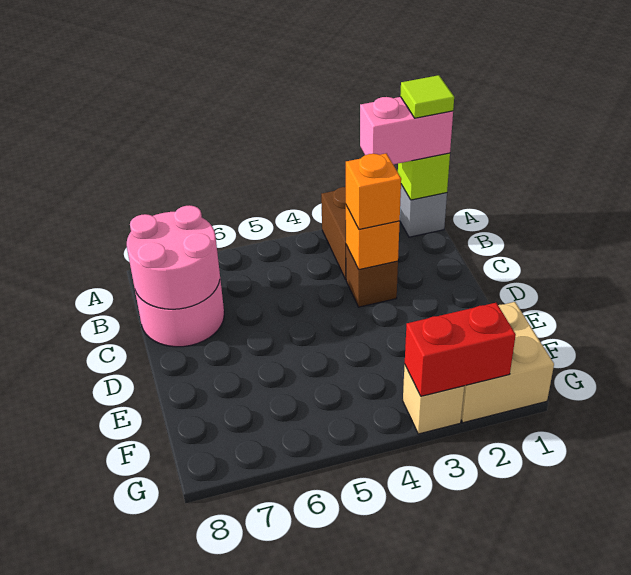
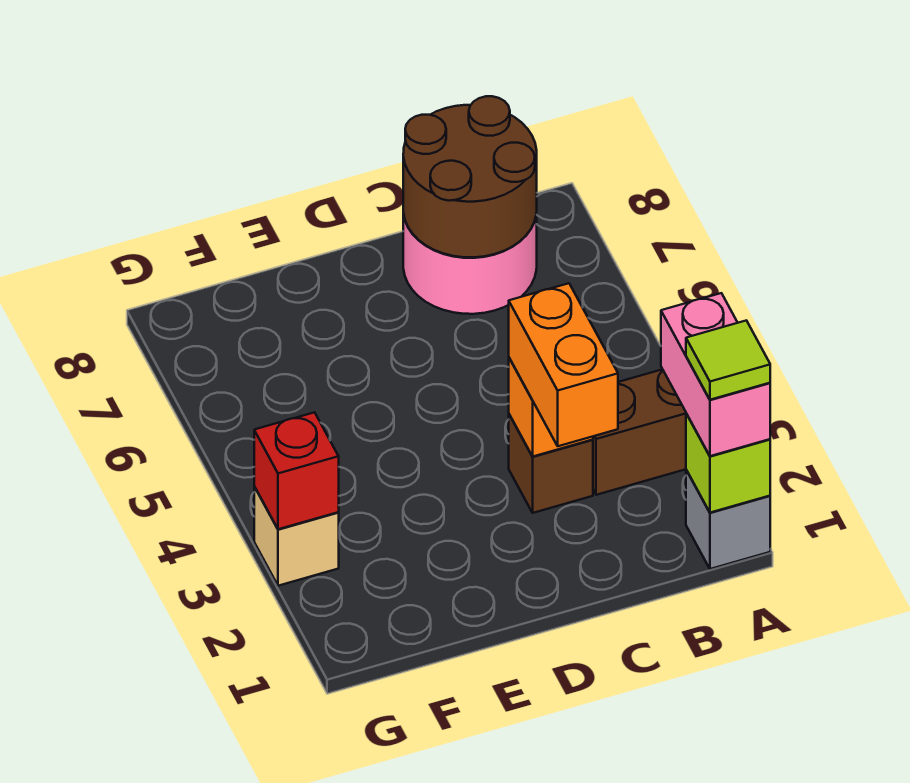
pink 2x2 round brick [127,205,220,309] -> brown 2x2 round brick [403,96,537,257]
orange 1x1 brick [346,153,401,229] -> orange 1x2 brick [509,283,618,446]
tan 2x2 brick [461,302,554,423] -> none
red 1x2 brick [405,303,516,396] -> red 1x1 brick [254,412,339,529]

